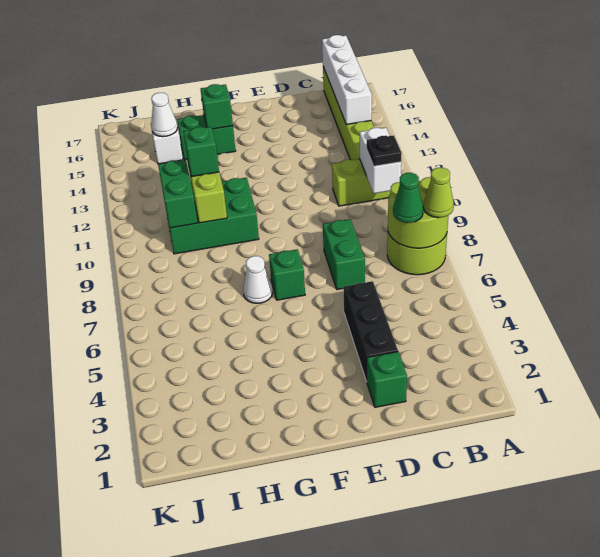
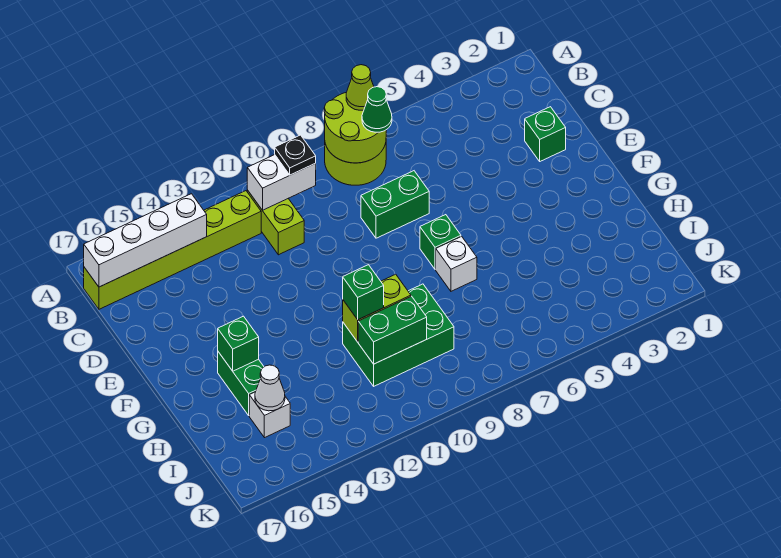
black 1x3 brick [343,281,398,382] -> none
white 1x1 cone [243,256,273,303] -> white 1x1 brick [436,236,477,291]
green 2x3 brick [169,178,259,254] -> green 2x3 brick turned to [343,284,454,386]

